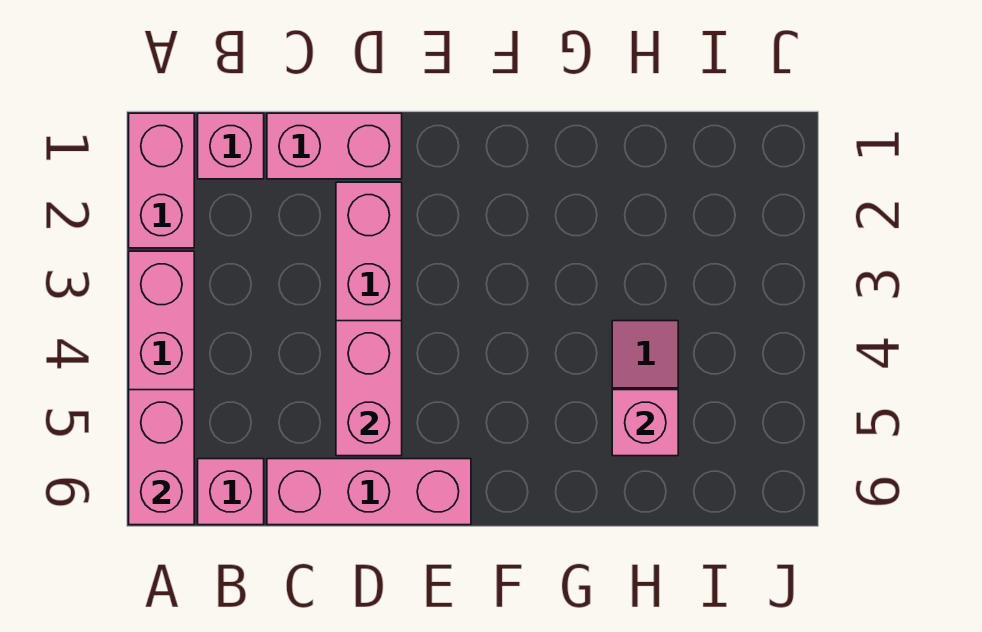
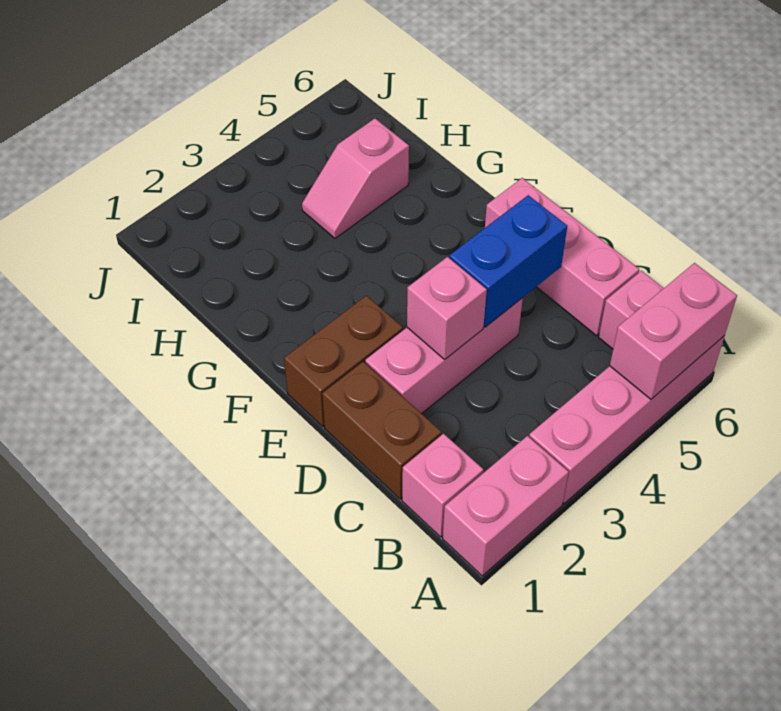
pink 1x2 brick [267,113,402,179] -> brown 1x2 brick [322,362,442,499]
pink 1x2 brick [336,321,402,456] -> blue 1x2 brick [449,195,567,327]
none -> brown 1x2 brick [284,296,403,427]
pink 1x1 brick [612,390,678,456] -> pink 1x1 brick moved to [407,257,487,359]

